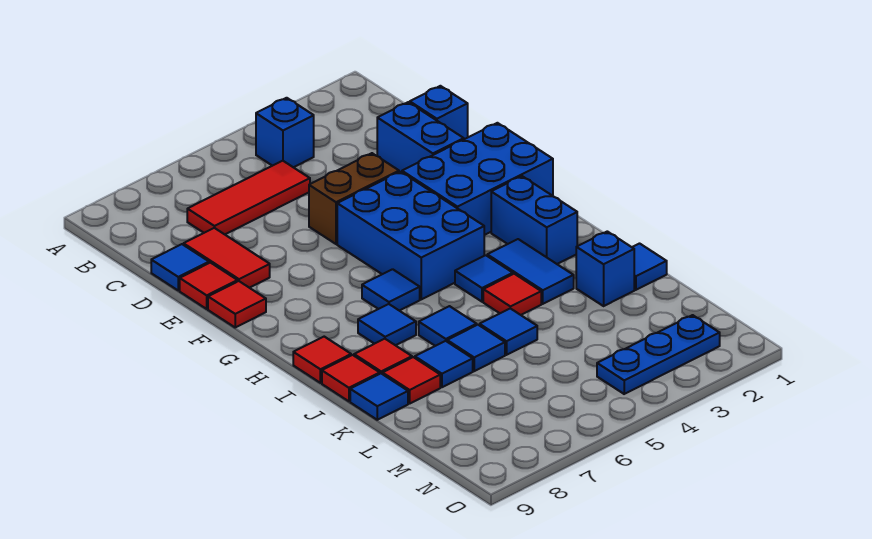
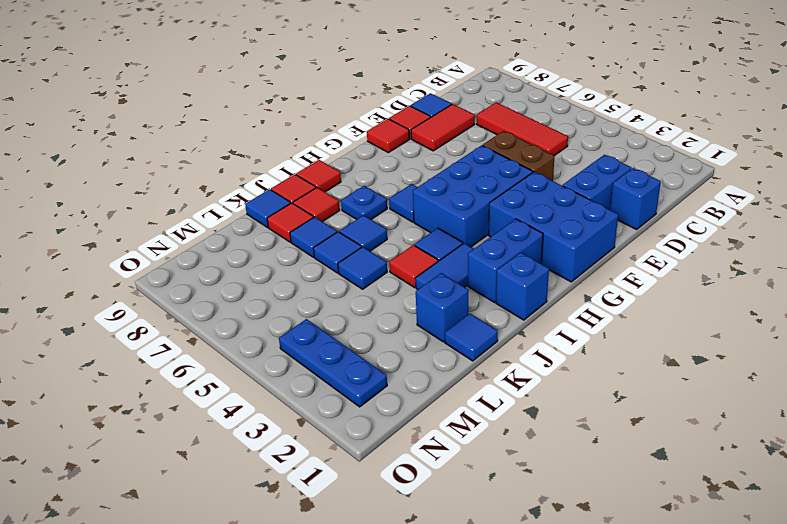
blue 1x1 brick [256,98,314,167] -> blue 1x1 brick moved to [496,252,549,320]
blue 1x1 tile [358,304,416,345] -> blue 1x1 plate [341,186,387,219]

